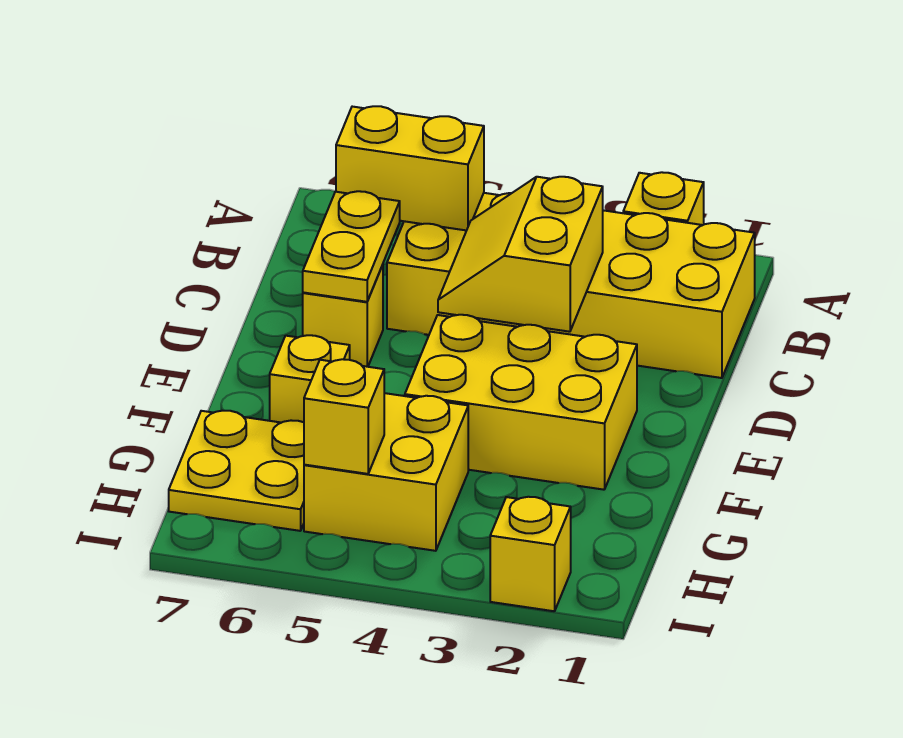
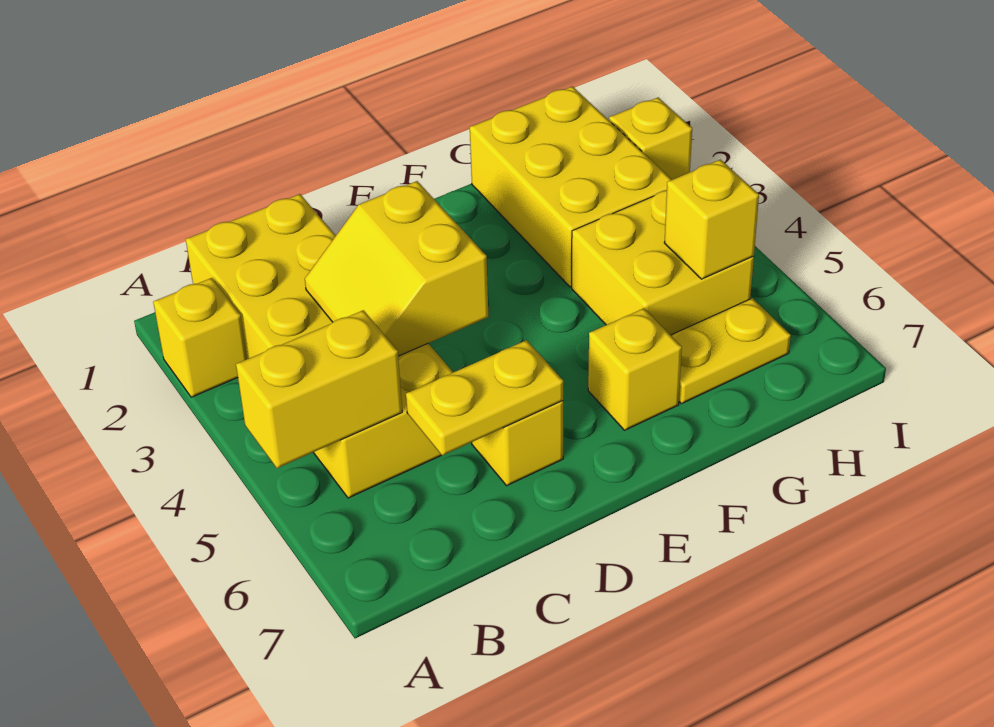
yellow 1x2 brick [336,106,484,230] -> yellow 1x2 brick turned to [236,310,402,468]
yellow 2x2 slope [438,177,603,332] -> yellow 2x2 slope turned to [305,181,489,356]
yellow 2x3 brick [405,315,637,490] -> yellow 2x3 brick moved to [470,86,672,287]
yellow 2x2 plate [169,411,304,531] -> yellow 1x2 plate [671,298,791,404]

